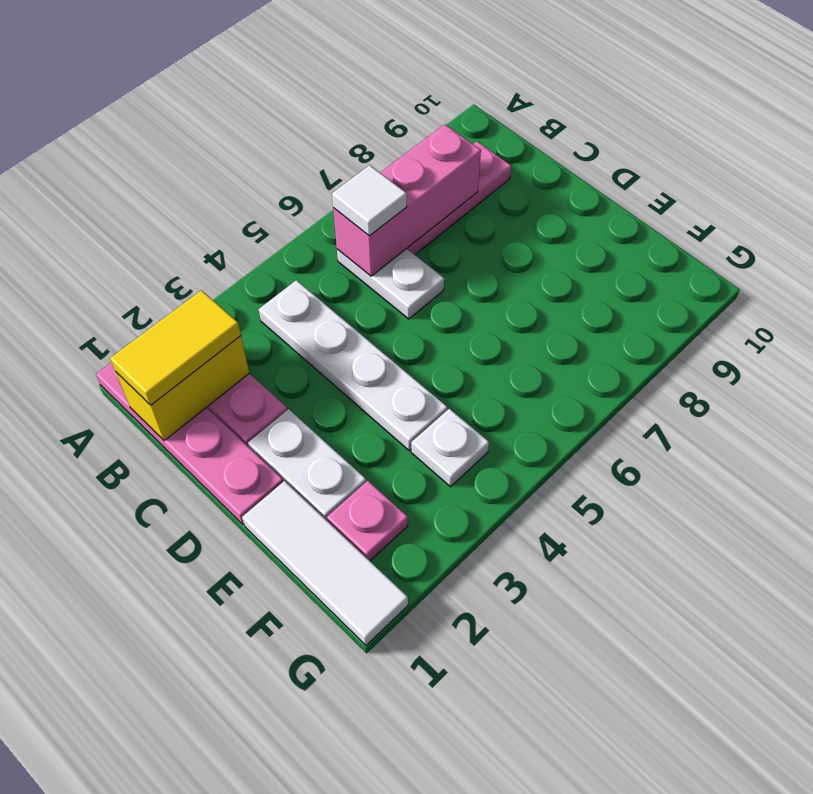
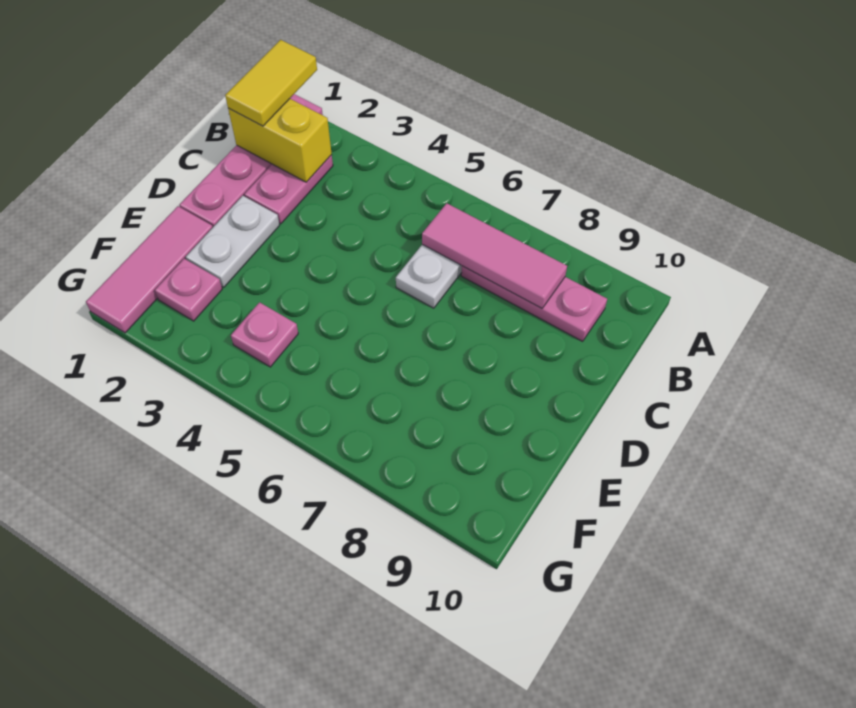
yellow 1x2 tile [110,290,241,405] -> yellow 1x2 tile turned to [225,40,317,126]
white 1x4 plate [259,280,447,451] -> none
pink 1x3 brick [333,124,481,276] -> pink 1x3 tile [422,203,567,308]
white 1x1 tile [332,165,407,236] -> none
white 1x3 tile [242,481,408,645] -> pink 1x3 tile [86,206,213,333]
white 1x1 plate [411,409,489,487] -> pink 1x1 plate [231,302,298,367]

